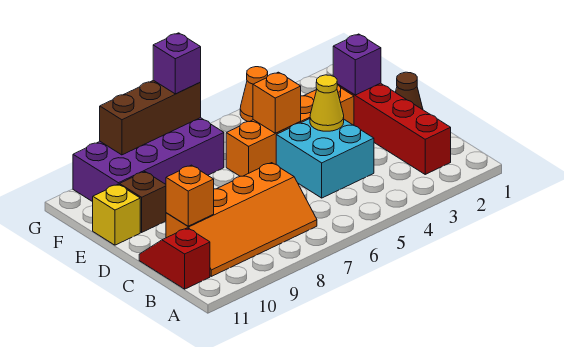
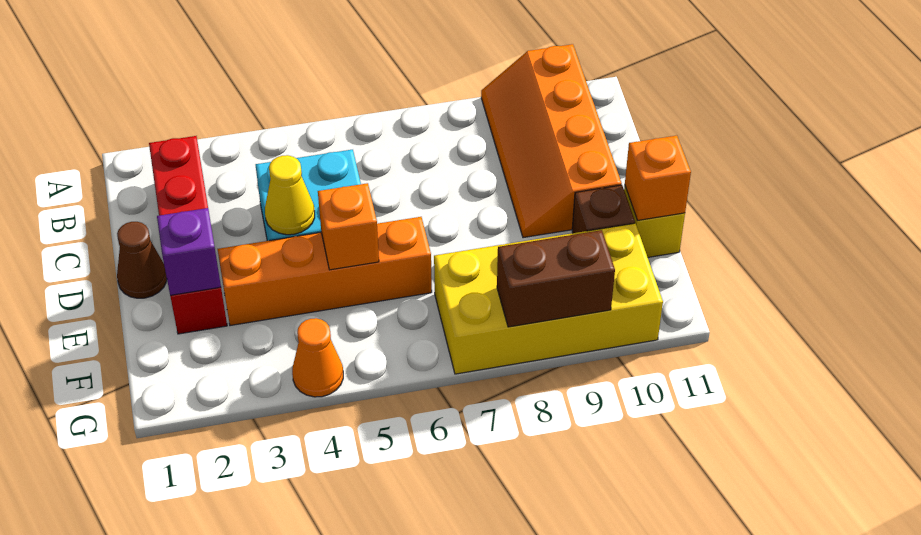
orange 2x4 slope [166,163,317,276] -> orange 2x4 slope turned to [481,44,622,238]
red 1x2 slope [139,228,210,289] -> none
orange 1x1 brick [166,165,214,226] -> orange 1x1 brick moved to [625,136,691,220]
purple 2x4 brick [73,118,224,202] -> yellow 2x4 brick [434,223,663,374]
brown 1x3 brick [100,80,201,155] -> brown 1x2 brick [497,230,615,327]
purple 1x1 brick [153,33,201,94] -> none

